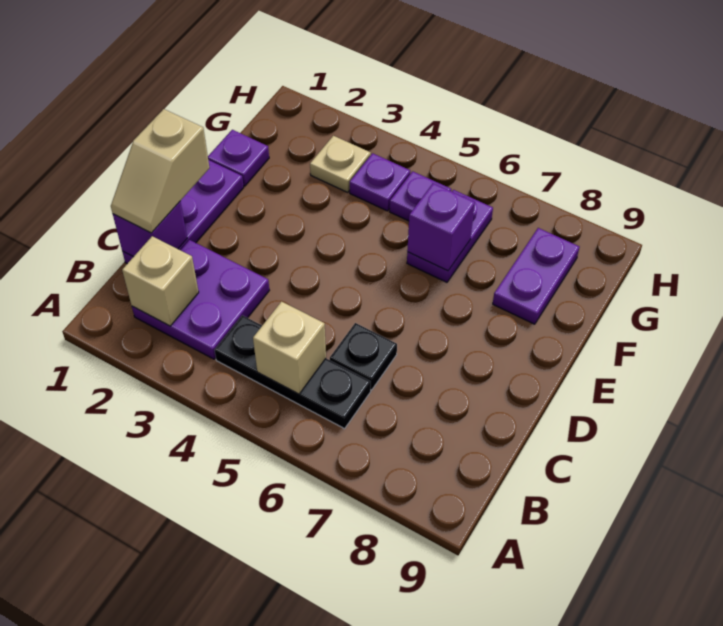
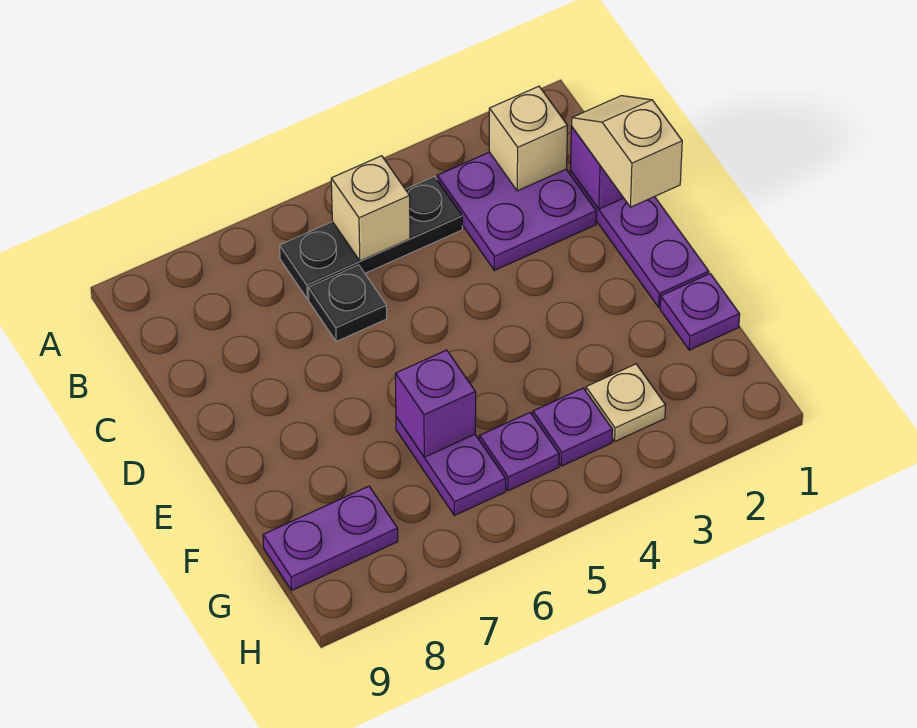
purple 1x2 plate [493,228,579,324] -> purple 1x2 plate turned to [263,486,398,590]

